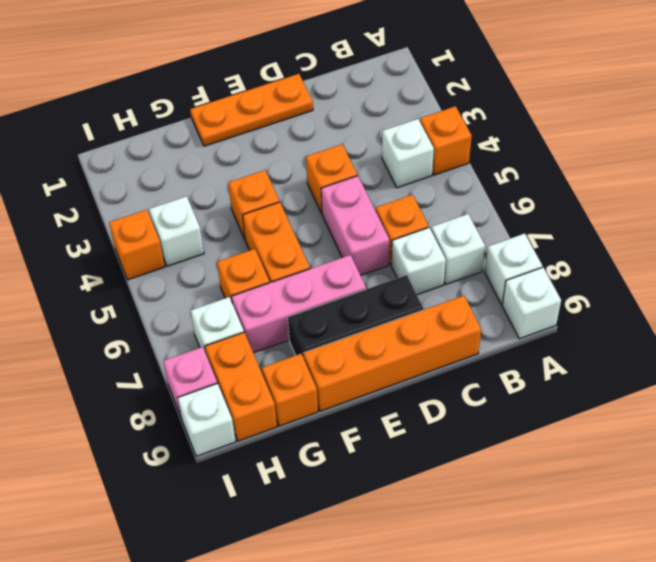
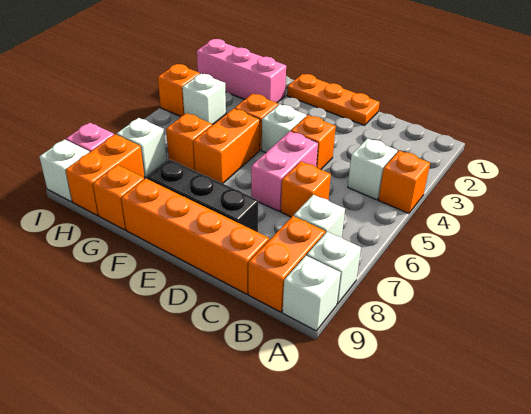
none -> orange 1x2 brick [248,216,325,312]
white 1x1 brick [391,228,446,295] -> white 1x1 brick moved to [262,104,306,153]
pink 1x3 brick [232,255,366,353] -> pink 1x3 brick moved to [197,39,286,103]

